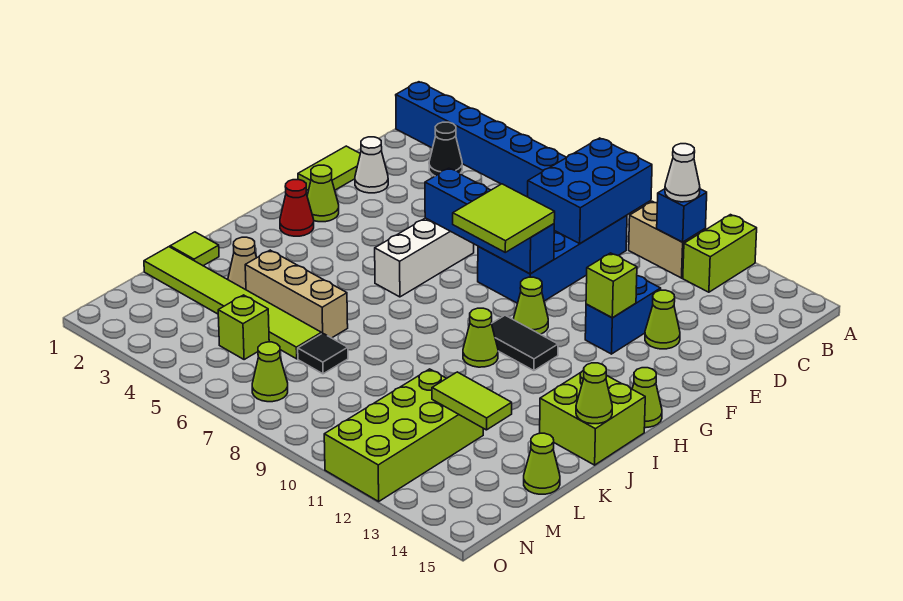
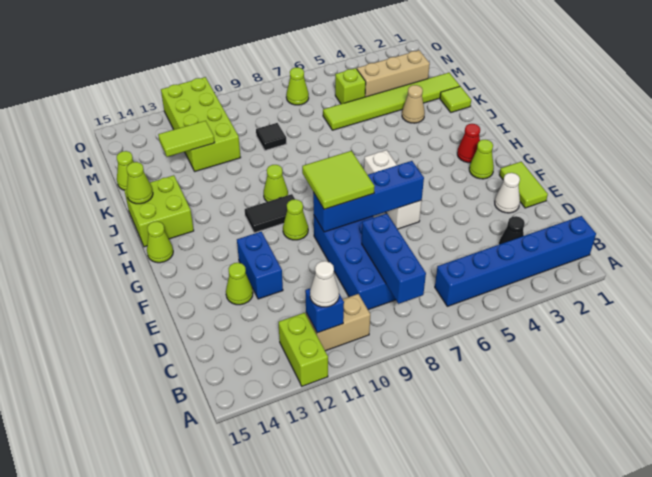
blue 2x3 brick [528,138,652,244] -> blue 1x3 brick [362,213,426,304]
lime 1x1 brick [586,253,637,318] -> none
tan 1x3 brick [245,250,348,338] -> tan 1x3 brick moved to [357,50,430,97]
black 1x1 tile [298,333,348,374] -> black 1x1 tile moved to [256,123,287,150]

